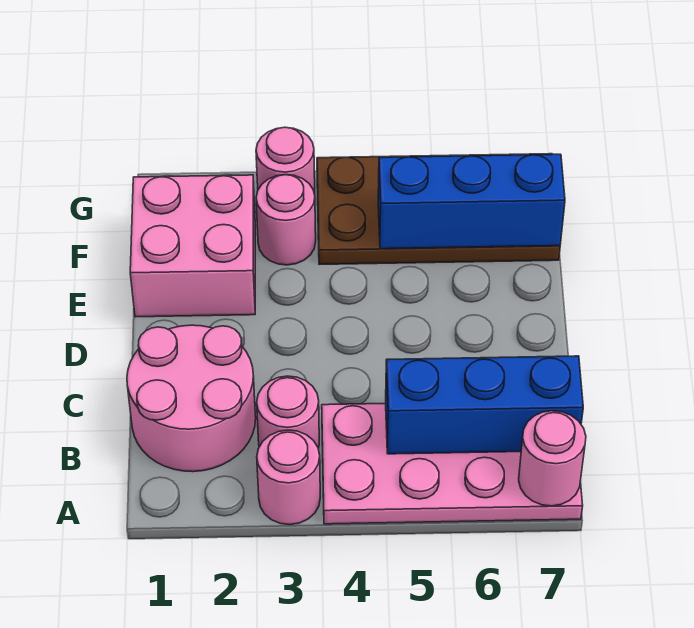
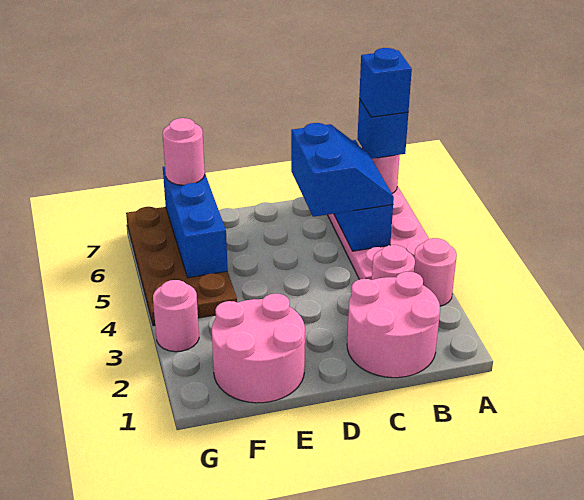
none -> blue 1x1 brick [357,99,408,159]
none -> blue 1x1 brick [359,48,412,117]
none -> blue 2x2 slope [291,123,394,217]
pink 2x2 brick [130,175,255,317] -> pink 2x2 round brick [212,294,305,403]
pink 1x1 round brick [256,175,316,265] -> pink 1x1 round brick moved to [163,118,205,185]

